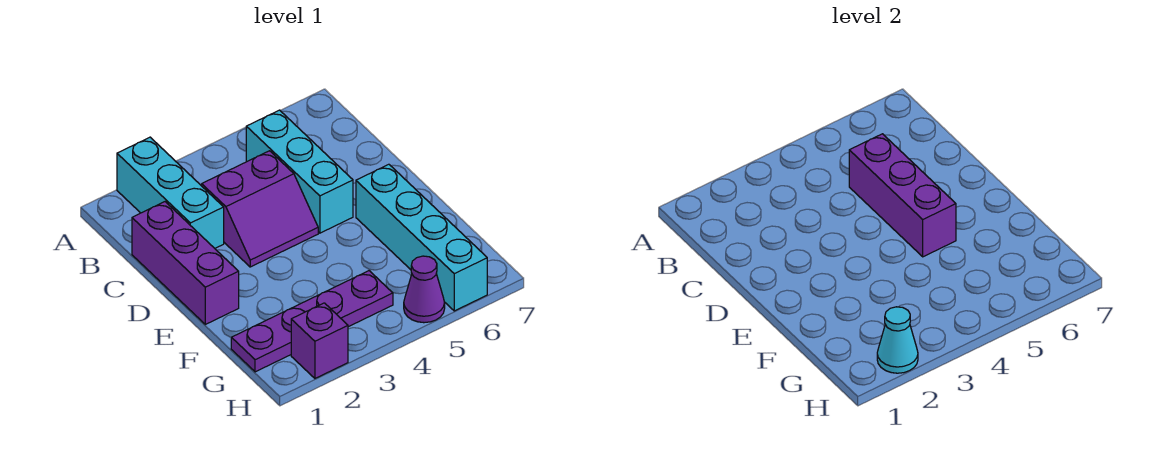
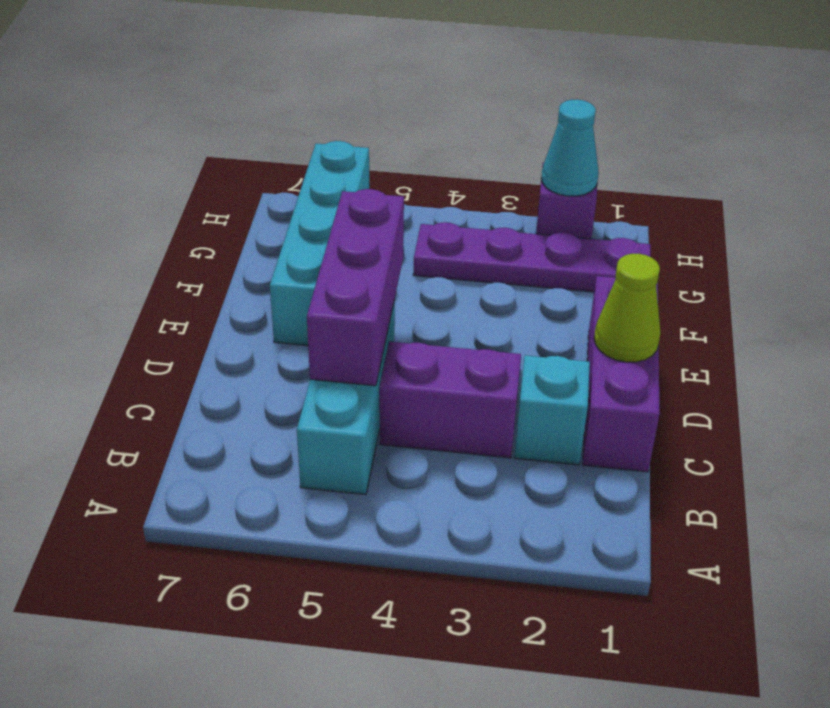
cyan 1x3 brick [117,137,224,248] -> cyan 1x1 brick [515,355,590,465]
none -> lime 1x1 cone [594,254,661,362]
purple 1x1 cone [404,256,445,323] -> none

